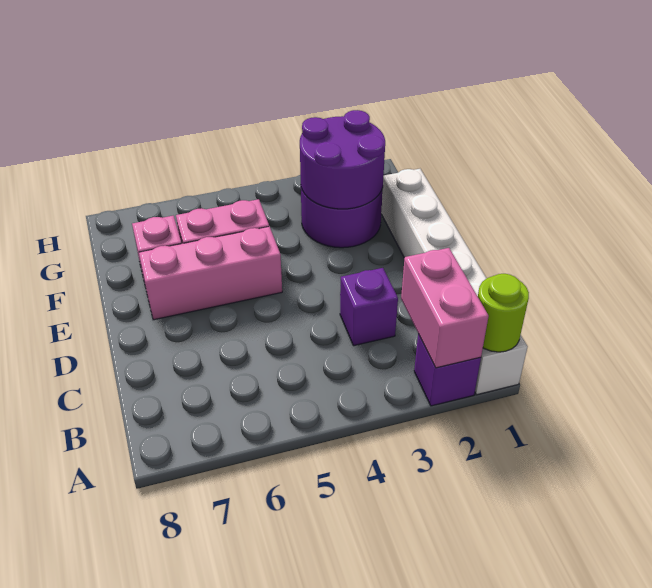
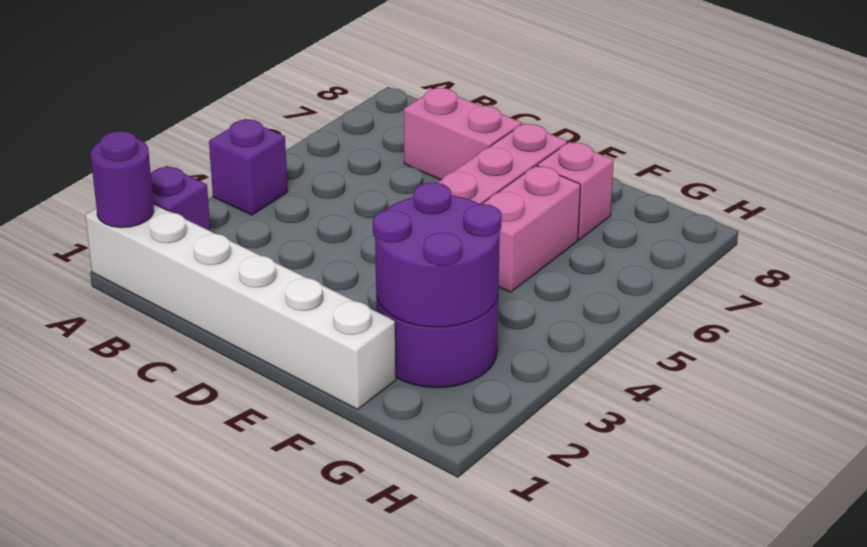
lime 1x1 round brick [478,274,529,352] -> purple 1x1 round brick [91,131,154,227]
pink 1x2 brick [401,248,489,368] -> pink 1x2 brick moved to [404,88,522,180]
purple 1x1 brick [340,268,398,346] -> purple 1x1 brick moved to [209,119,288,215]

